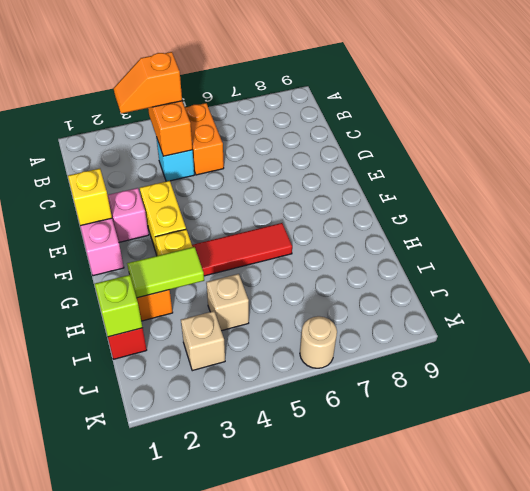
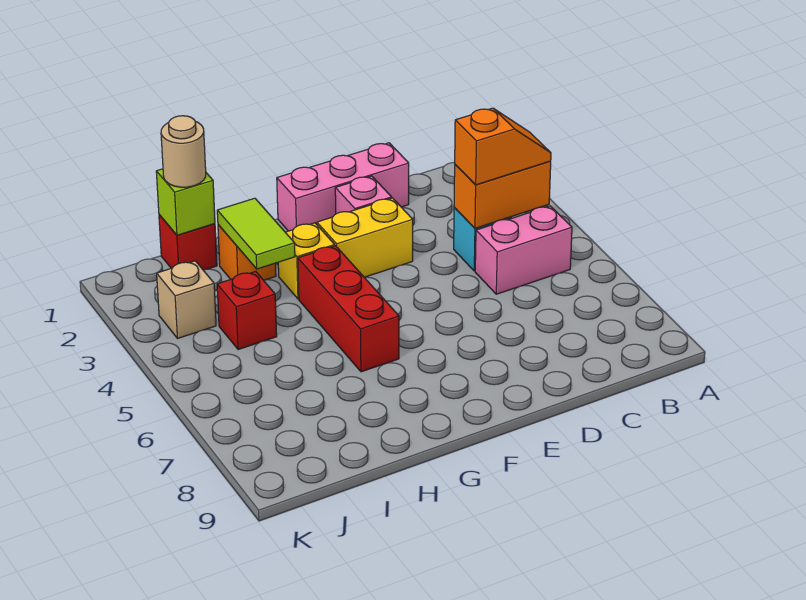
orange 1x2 slope [113,52,182,114] -> orange 1x2 slope turned to [455,108,551,185]
orange 1x2 brick [185,103,224,175] -> pink 1x2 brick [475,206,572,294]
yellow 1x1 brick [68,169,112,226] -> none
red 1x3 tile [192,223,292,276] -> red 1x3 brick [298,246,399,372]
tan 1x1 brick [206,274,249,331] -> red 1x1 brick [217,271,277,350]
tan 1x1 round brick [300,316,337,368] -> tan 1x1 round brick moved to [161,116,206,187]

